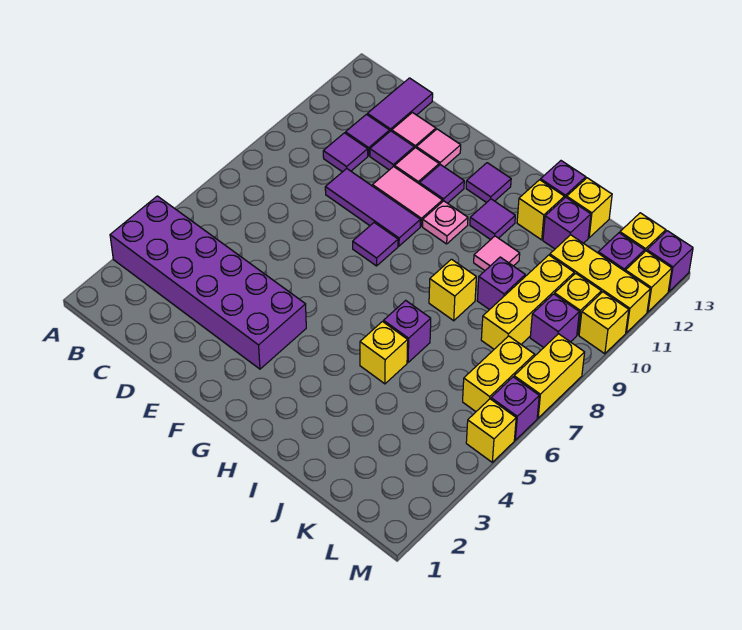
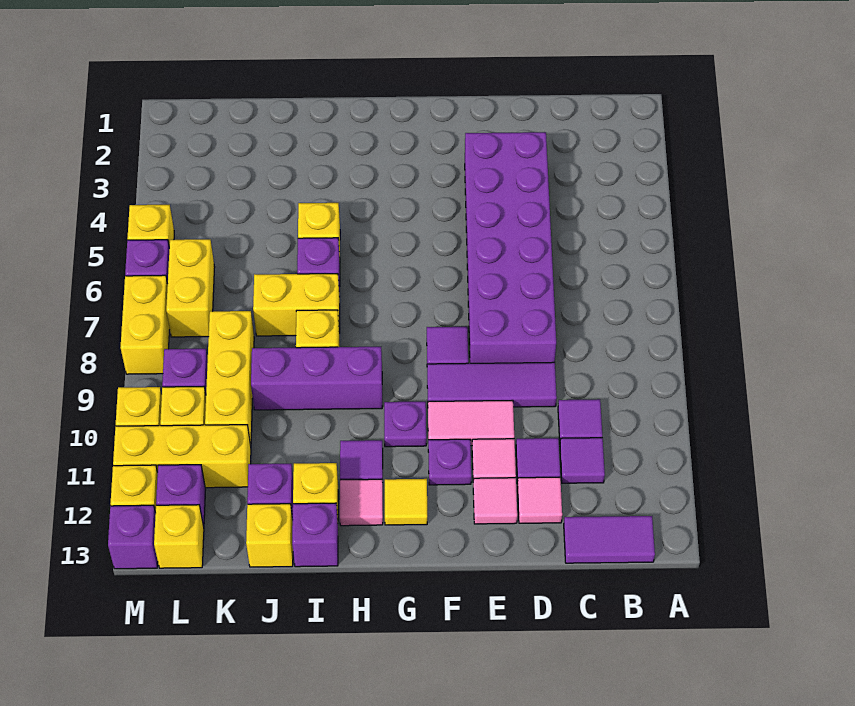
purple 2x6 brick [110,196,306,369] -> purple 2x6 brick turned to [465,132,556,363]
purple 1x2 tile [367,78,433,131] -> purple 1x2 tile turned to [564,516,655,563]
purple 1x1 tile [420,165,464,203] -> purple 1x1 plate [428,439,471,485]
pink 1x1 plate [423,201,468,244] -> purple 1x1 plate [384,402,426,447]
purple 1x1 tile [466,163,511,203] -> yellow 1x1 tile [385,479,427,525]
none -> yellow 1x2 brick [253,274,340,336]
pink 1x1 tile [474,236,520,270] -> pink 1x1 tile moved to [340,479,383,526]
purple 1x1 brick [477,257,525,310] -> purple 1x3 brick [251,347,382,410]

